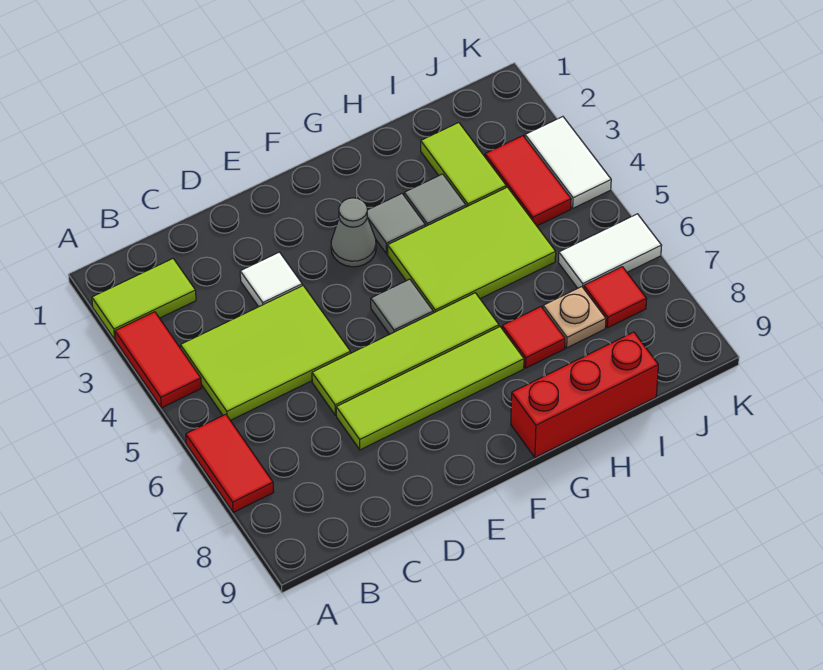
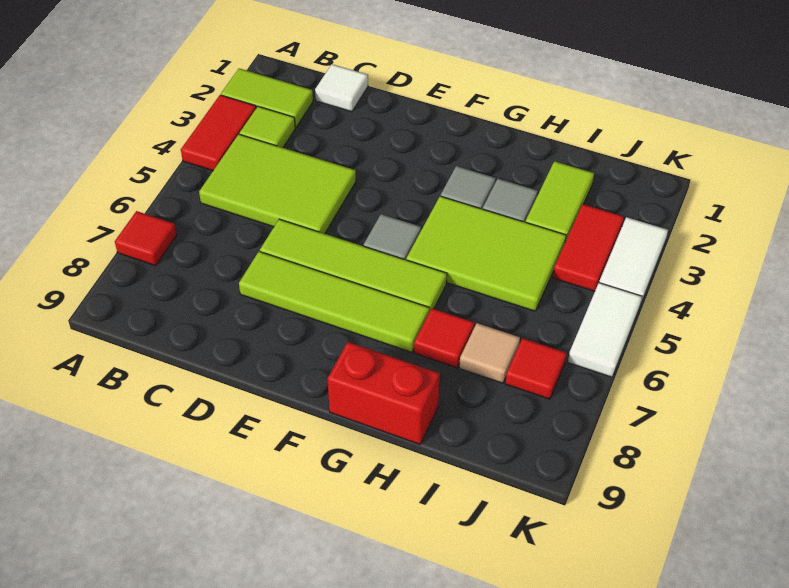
red 1x2 tile [186,414,274,512] -> red 1x1 tile [115,211,177,266]
none -> lime 1x1 tile [240,106,295,148]
white 1x1 tile [240,252,302,307] -> white 1x1 tile moved to [315,64,368,112]
grey 1x1 cone [331,198,376,267] -> none
red 1x3 brick [511,332,658,457] -> red 1x2 brick [328,342,440,444]
tan 1x1 plate [543,287,606,348] -> tan 1x1 tile [459,323,520,383]
white 1x2 tile [558,214,662,288] -> white 1x2 tile turned to [568,283,642,377]

